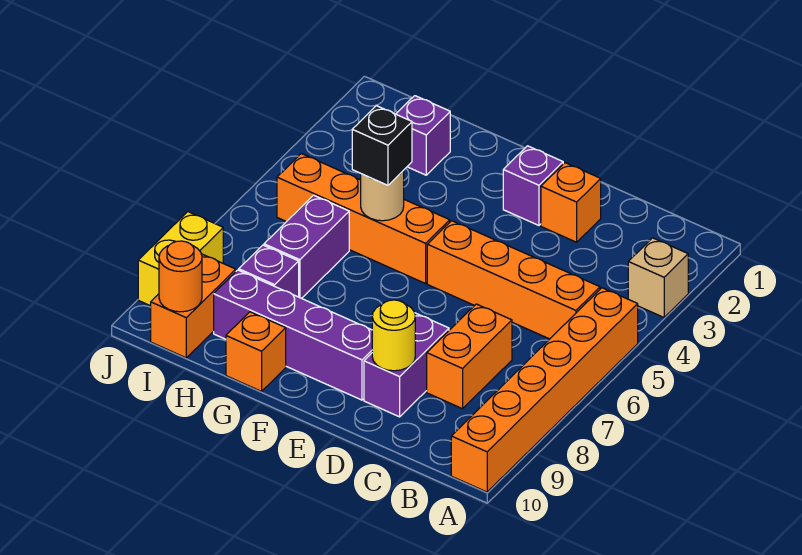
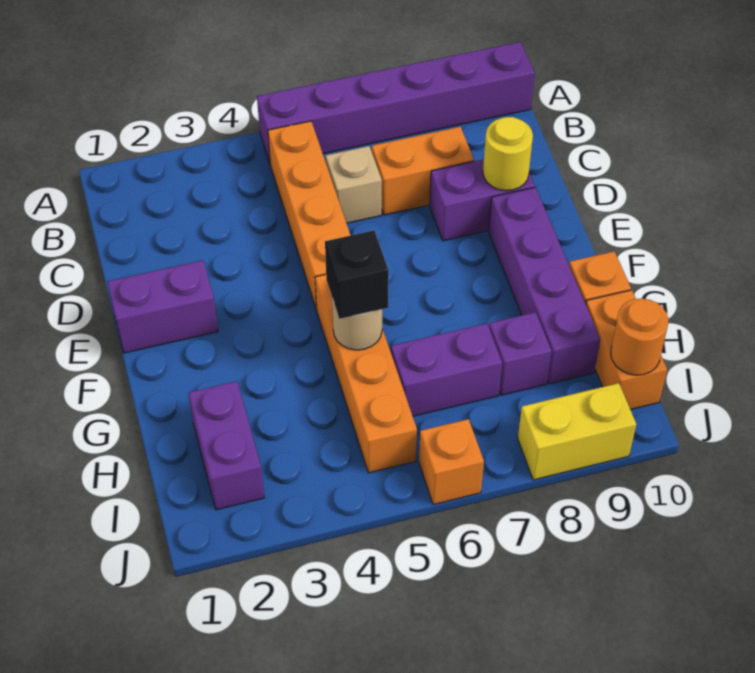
tan 1x1 brick [628,238,688,317] -> tan 1x1 brick moved to [326,146,382,223]
orange 1x6 brick [451,288,638,492] -> purple 1x6 brick [257,42,535,163]
orange 1x1 brick [541,163,601,242] -> orange 1x1 brick moved to [419,419,484,505]
purple 1x1 brick [503,146,563,225] -> purple 1x2 brick [107,260,218,353]
purple 1x1 brick [396,96,450,175] -> purple 1x2 brick [189,381,264,510]
orange 1x2 brick [151,254,236,358] -> orange 1x2 brick turned to [586,290,667,409]

